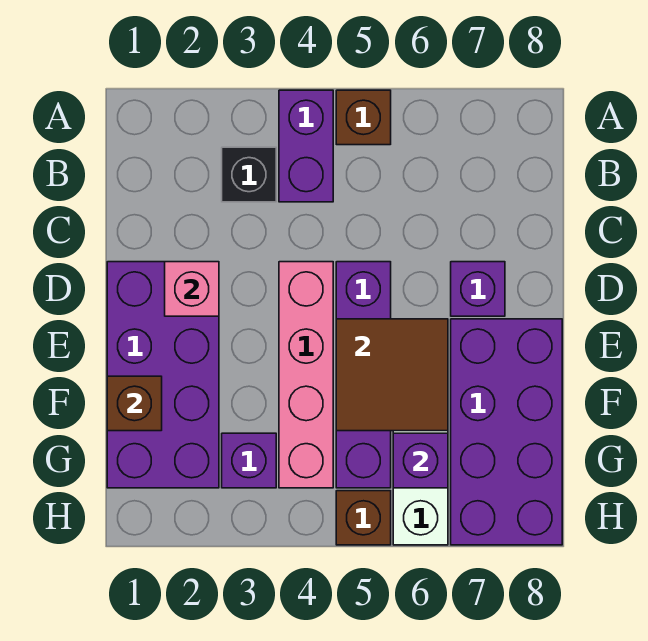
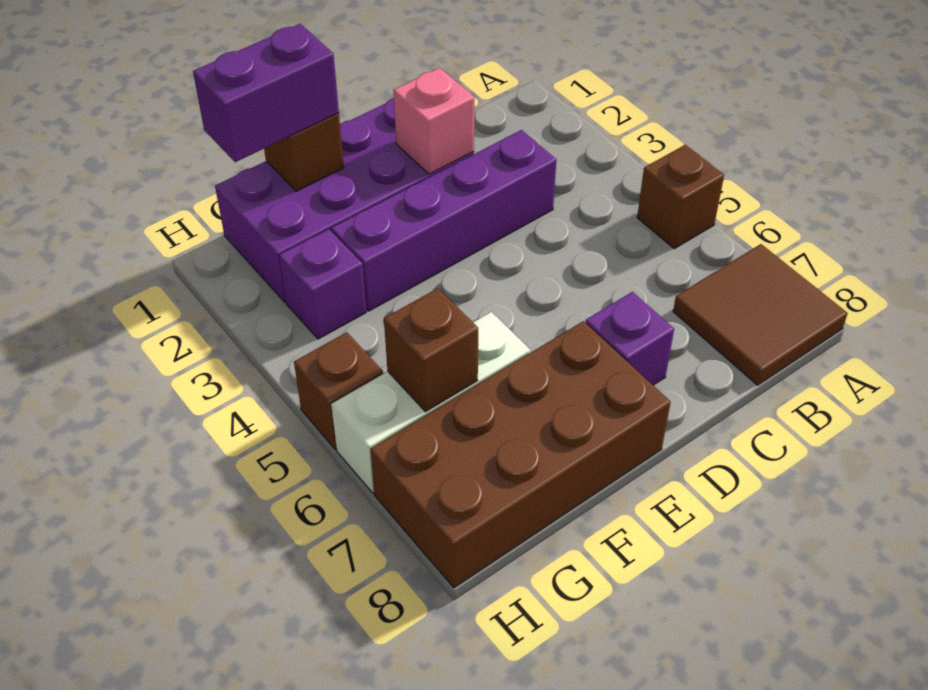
purple 1x2 brick [279,90,333,202] -> purple 1x2 brick moved to [193,24,339,162]
black 1x1 brick [222,147,276,202] -> none
pink 1x4 brick [279,262,333,488] -> none
purple 1x4 brick [336,262,391,488] -> purple 1x4 brick moved to [331,130,556,311]
brown 2x2 tile [336,319,448,431] -> brown 2x2 tile moved to [673,244,848,385]
purple 2x4 brick [451,319,562,545] -> brown 2x4 brick [370,321,671,588]
purple 1x1 brick [393,433,448,488] -> brown 1x1 brick [384,288,478,412]

